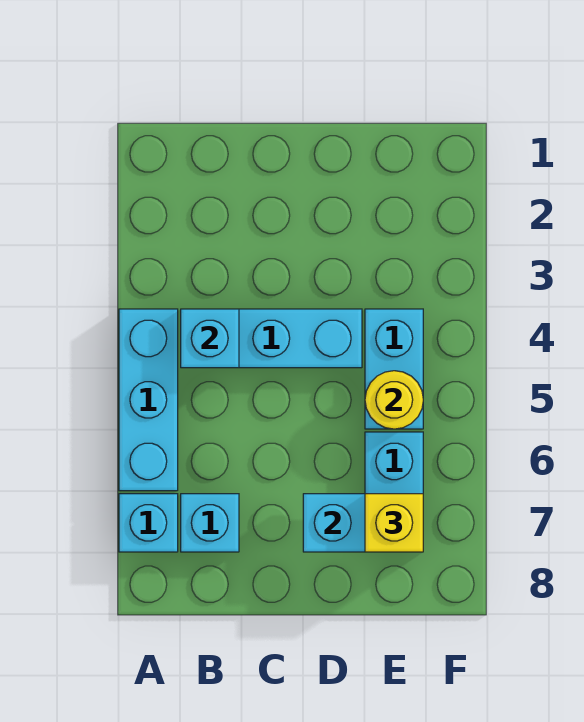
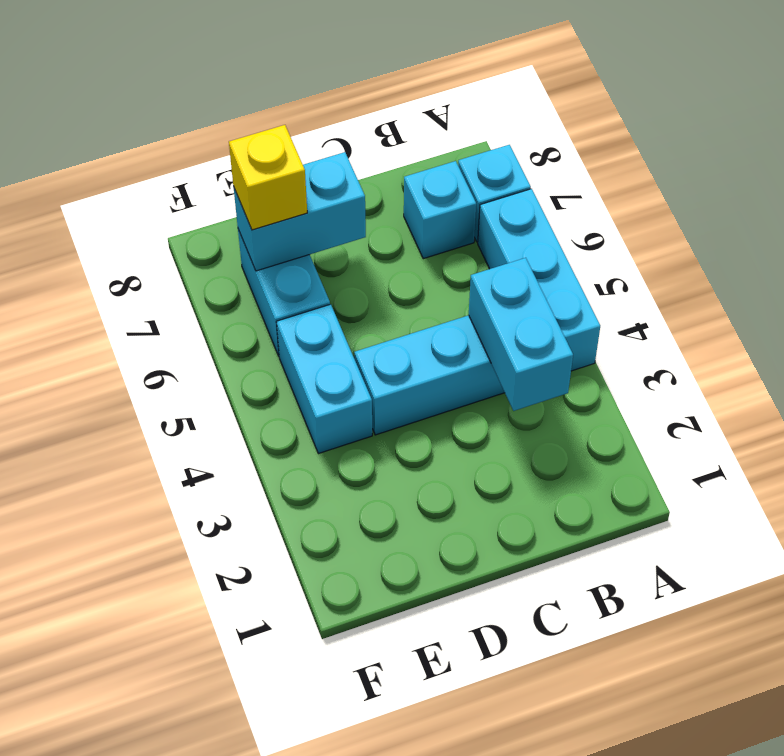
cyan 1x1 brick [181,309,239,368] -> cyan 1x2 brick [469,258,573,411]
yellow 1x1 round brick [365,371,423,429] -> none

